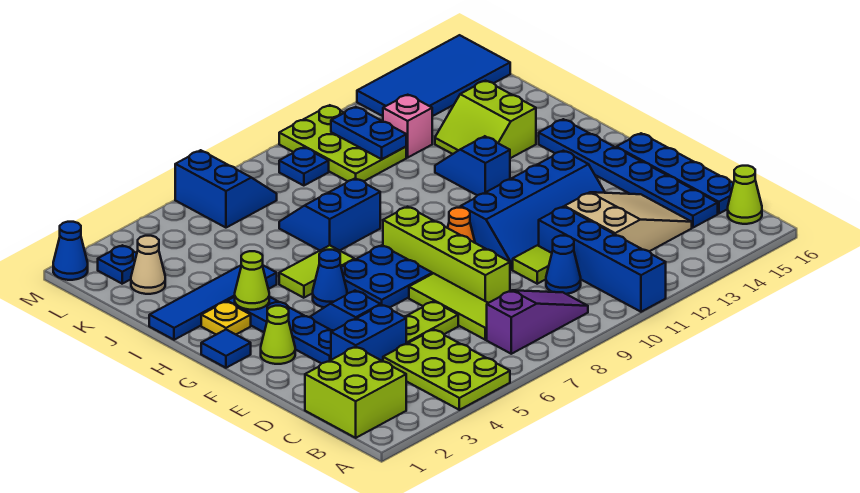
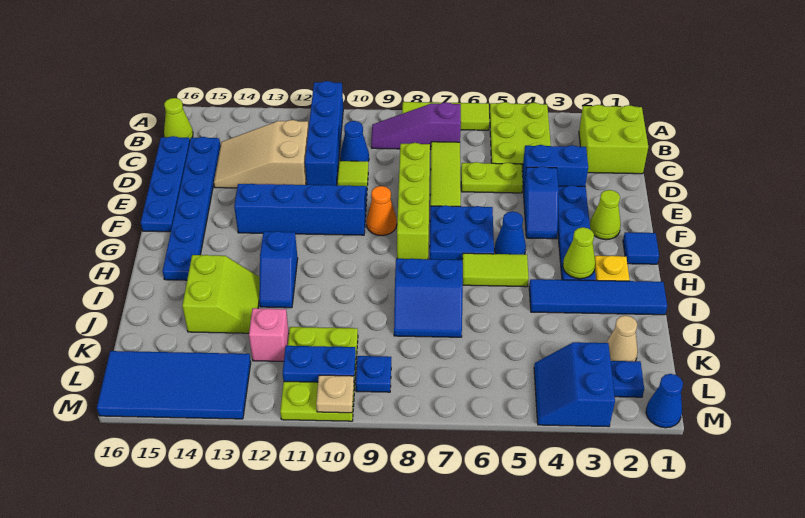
none -> lime 1x3 tile [402,102,489,130]
blue 1x2 plate [331,107,406,159] -> blue 1x2 plate turned to [283,346,356,382]
blue 2x2 slope [175,150,277,228] -> blue 2x2 slope moved to [534,342,615,427]
none -> tan 1x1 plate [316,375,354,413]

